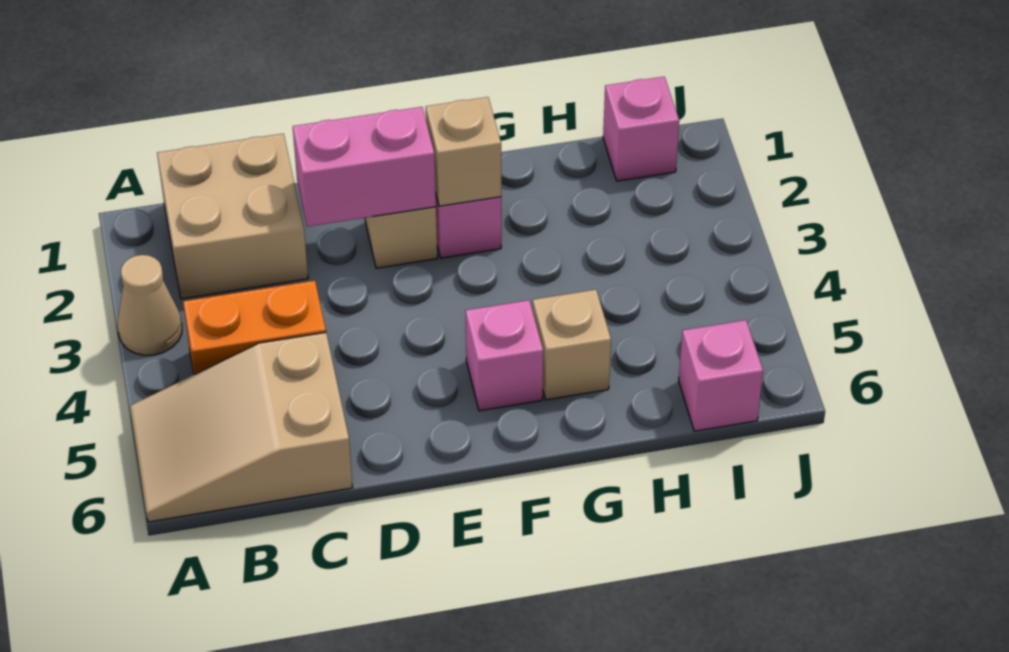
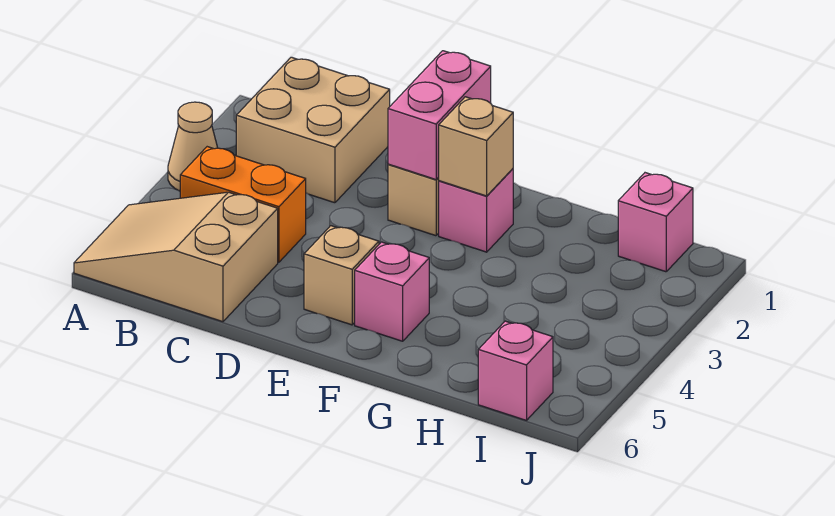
pink 1x2 brick [293,107,436,227] -> pink 1x2 brick turned to [388,51,491,179]
tan 1x1 brick [533,290,611,400] -> tan 1x1 brick moved to [304,226,379,325]

